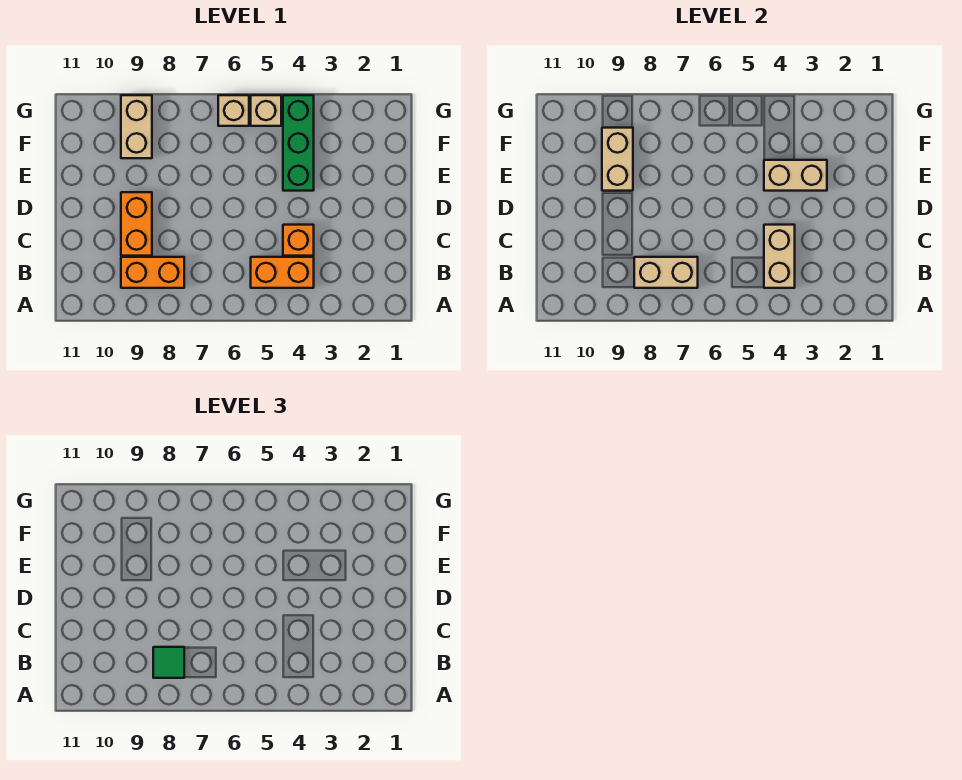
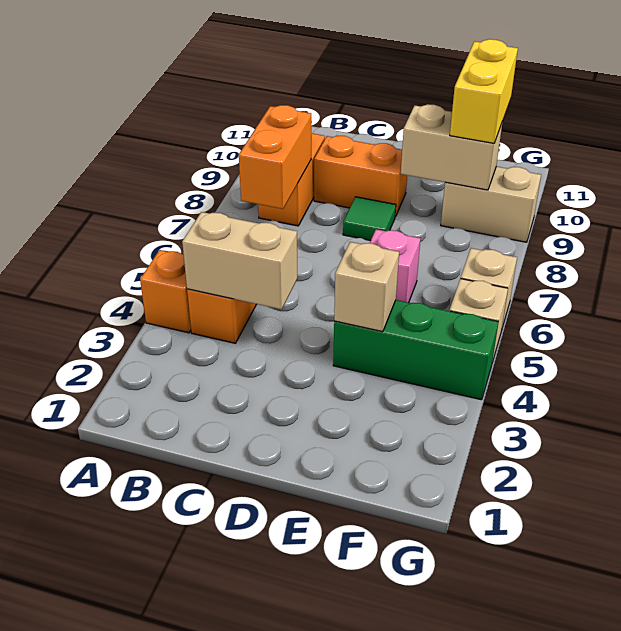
tan 1x2 brick [634,257,698,288] -> orange 1x2 brick [239,105,311,209]
green 1x1 tile [153,647,184,678] -> green 1x1 tile moved to [343,197,396,241]
orange 1x1 brick [283,225,314,256] -> orange 1x1 brick moved to [140,250,191,333]
tan 1x2 brick [764,160,827,191] -> tan 1x1 brick [334,242,399,332]
none -> pink 1x1 brick [370,229,420,303]
none -> yellow 1x2 brick [450,39,518,143]

